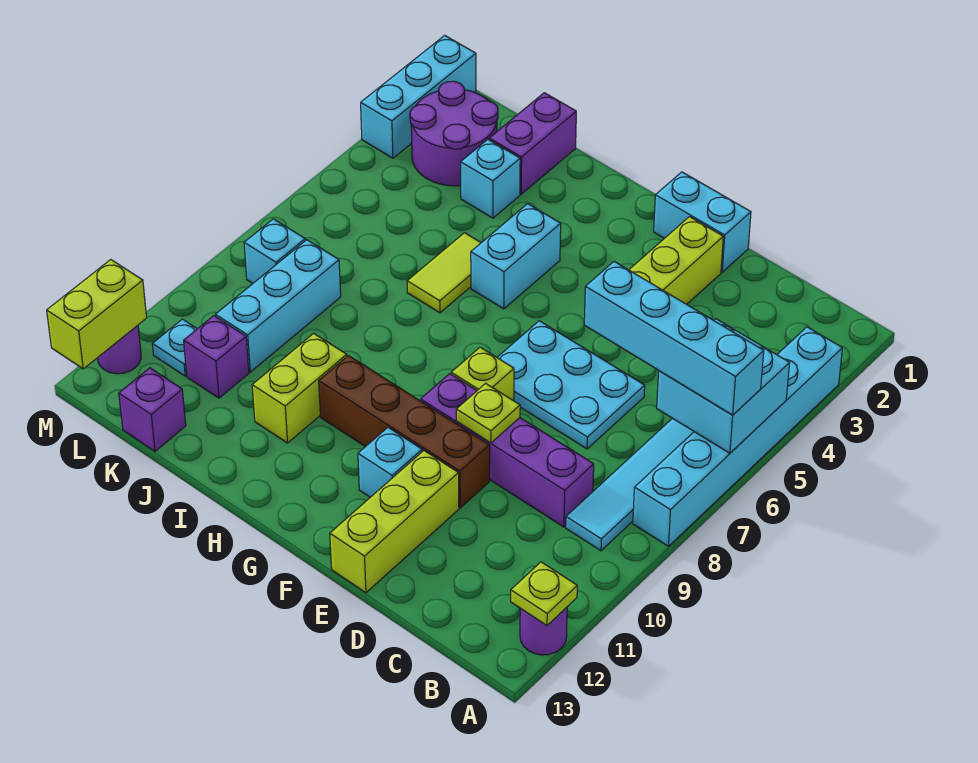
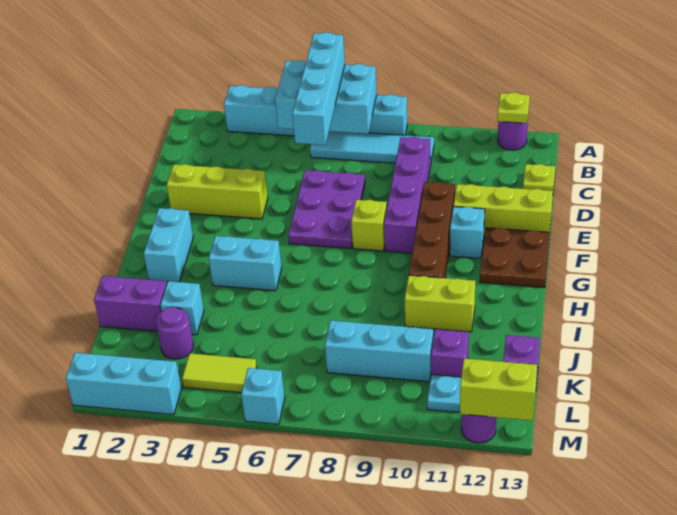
cyan 2x2 brick [657,319,790,453] -> cyan 2x3 brick [275,60,377,134]
cyan 2x3 plate [497,321,645,449] -> purple 2x3 plate [288,170,365,249]
cyan 1x2 brick [654,172,751,272] -> cyan 1x2 brick moved to [144,208,193,282]
lime 1x1 plate [456,383,520,443] -> lime 1x1 plate moved to [523,164,555,191]
none -> brown 2x2 plate [480,228,550,288]
lime 1x2 tile [407,233,481,313] -> lime 1x2 tile moved to [182,353,257,393]
purple 2x2 round brick [410,81,498,186] -> purple 1x1 round brick [156,307,194,359]
cyan 1x1 brick [244,219,305,283] -> cyan 1x1 brick moved to [241,368,285,424]

